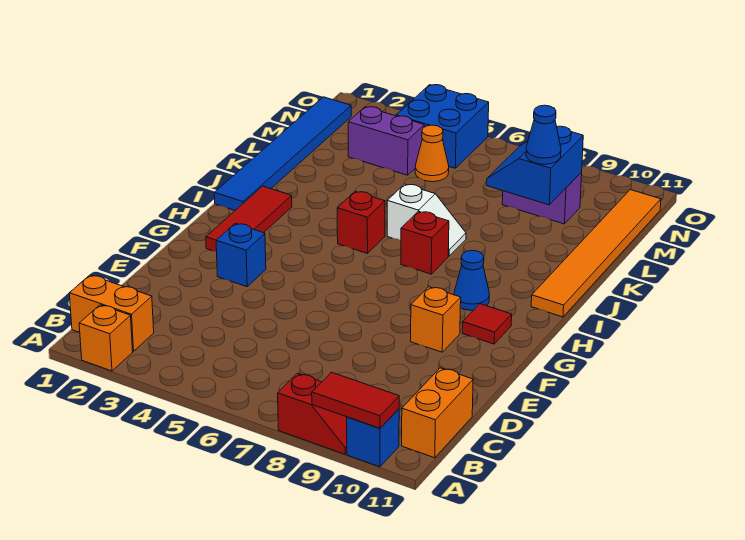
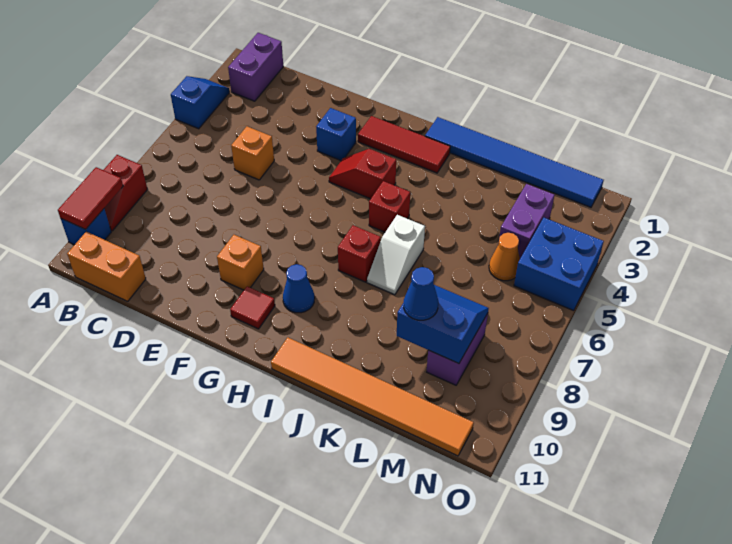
orange 1x1 brick [79,305,133,371] -> orange 1x1 brick moved to [231,126,274,180]
none -> blue 1x2 slope [171,76,229,129]
orange 1x2 brick [69,275,154,351] -> purple 1x2 brick [228,33,283,101]
none -> red 1x2 slope [329,149,396,199]

